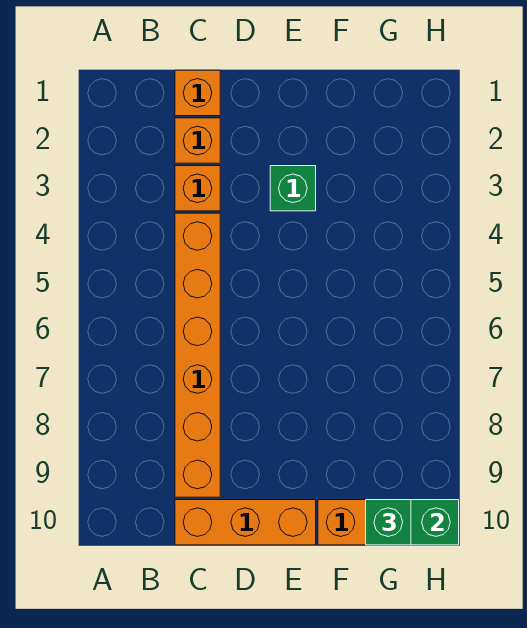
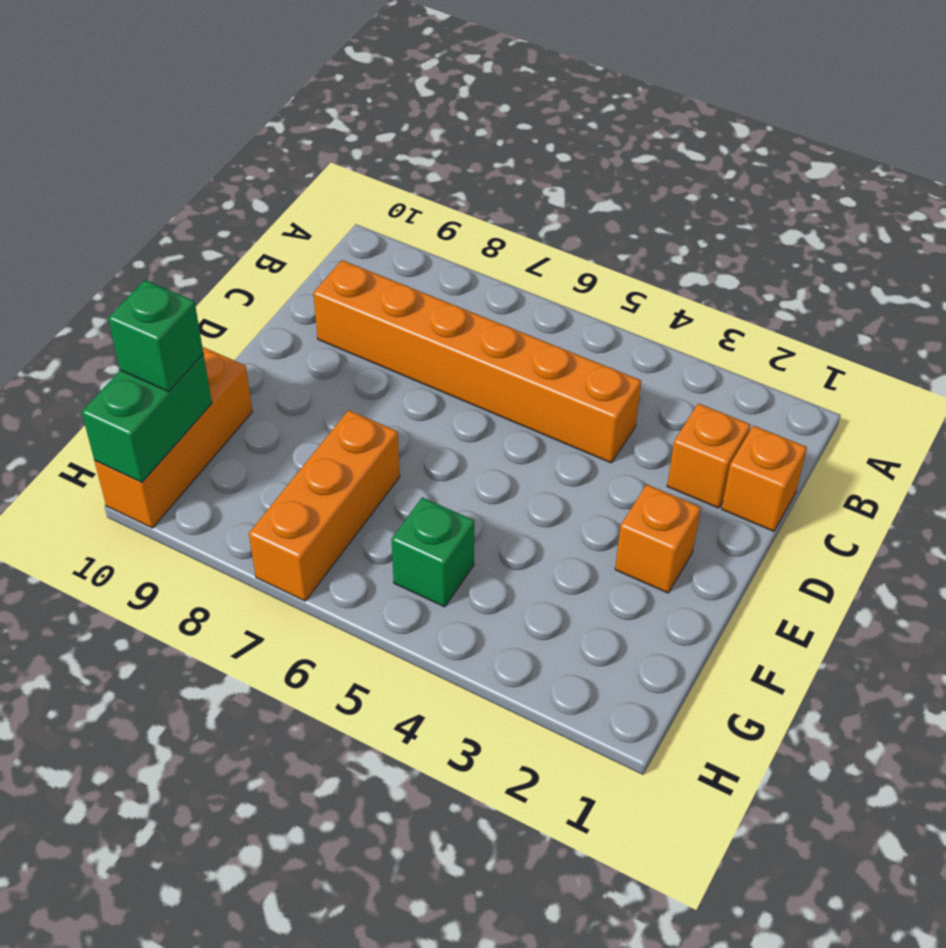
orange 1x1 brick [175,166,220,211] -> orange 1x1 brick moved to [615,485,701,593]
orange 1x3 brick [175,500,316,545] -> orange 1x3 brick moved to [249,410,400,601]
green 1x1 brick [270,166,316,211] -> green 1x1 brick moved to [391,497,474,607]

